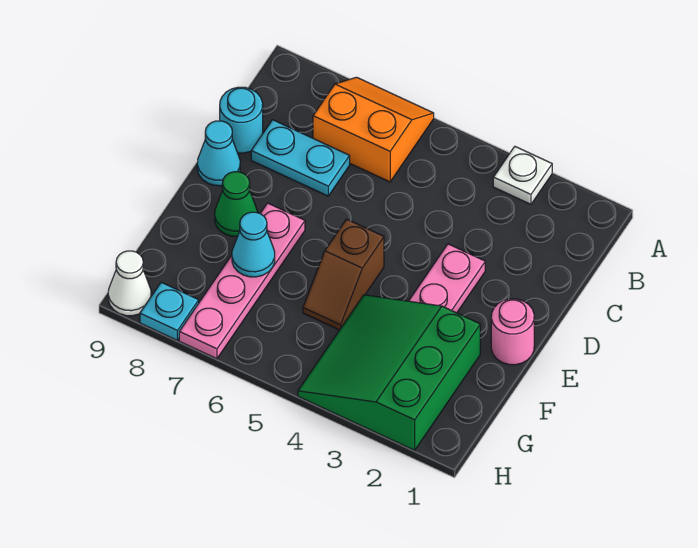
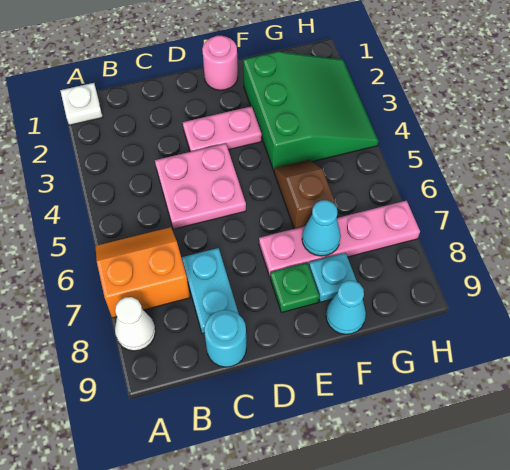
white 1x1 plate [493,147,552,204] -> white 1x1 plate moved to [60,83,103,125]
orange 2x2 slope [313,77,434,182] -> orange 2x2 slope turned to [96,227,190,318]
none -> pink 2x2 plate [155,144,246,229]
cyan 1x1 cone [197,121,240,186] -> cyan 1x1 cone moved to [326,281,366,334]
brown 1x2 slope [303,219,384,330] -> brown 1x2 slope turned to [274,160,335,229]
green 1x1 cone [215,172,258,236] -> green 1x1 plate [270,263,319,313]
green 3x3 slope [298,295,480,450] -> green 3x3 slope turned to [243,52,378,170]
cyan 1x1 plate [140,282,199,340] -> cyan 1x1 plate moved to [309,253,357,302]
white 1x1 cone [108,251,151,316] -> white 1x1 cone moved to [115,297,155,351]

